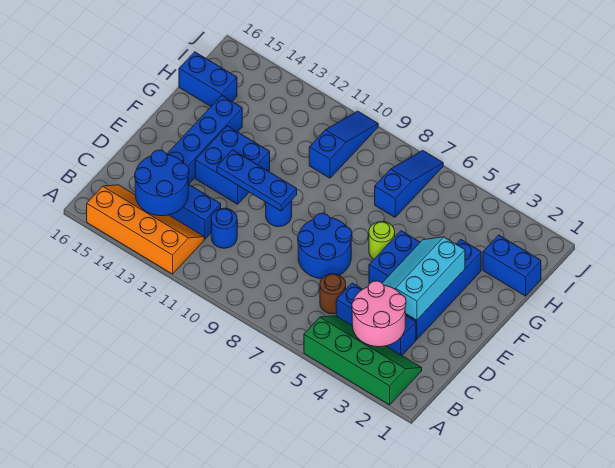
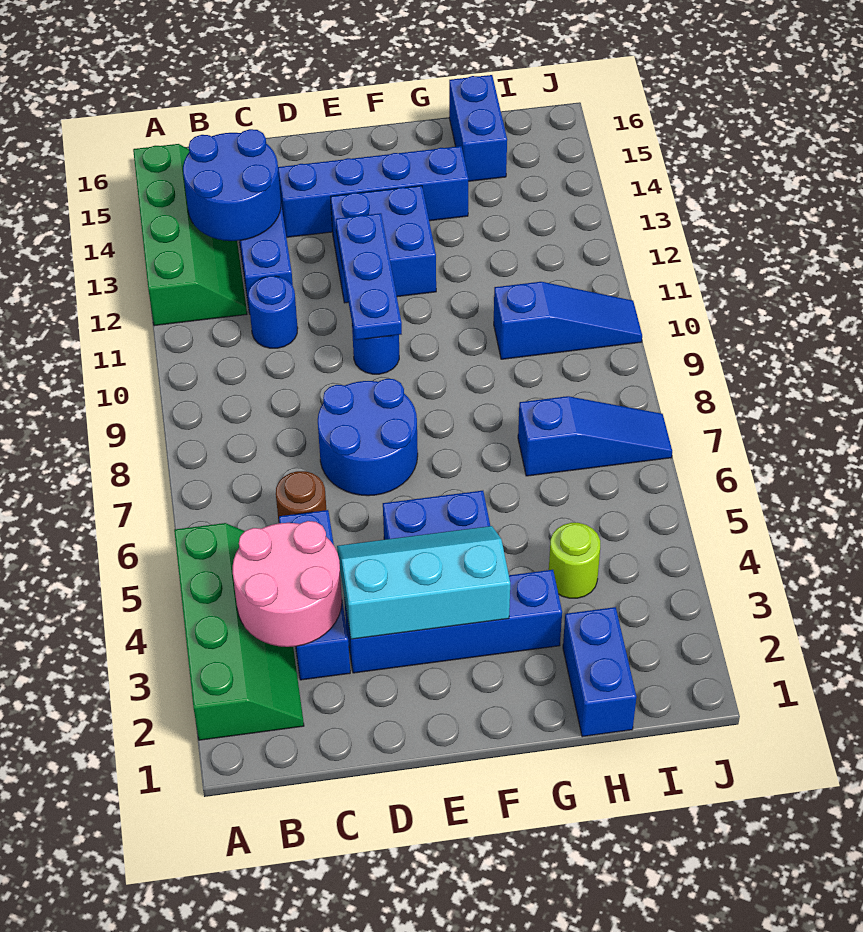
orange 2x4 slope [87,185,204,274] -> green 2x4 slope [133,144,247,326]
lime 1x1 round brick [369,222,395,259] -> lime 1x1 round brick moved to [549,523,600,598]

